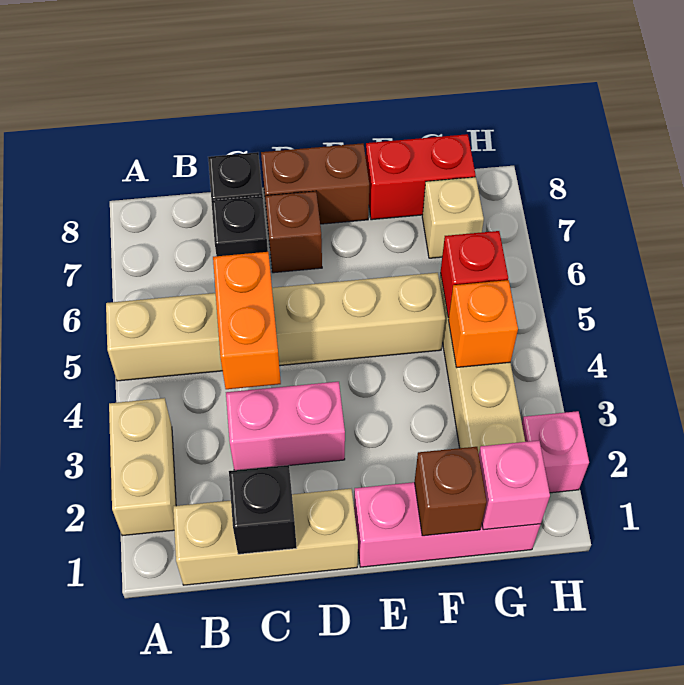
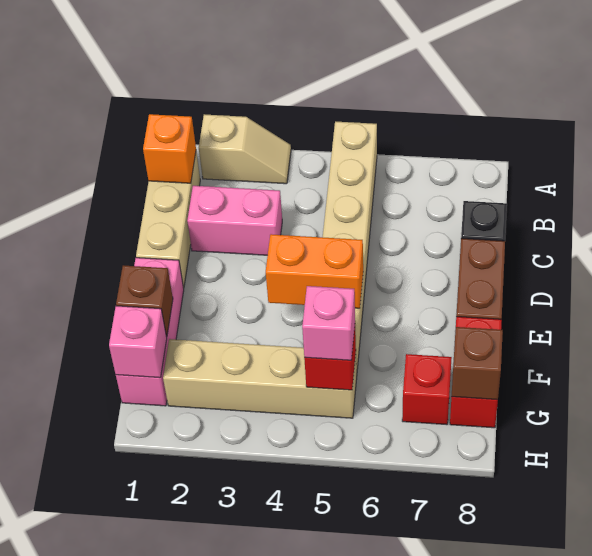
tan 1x2 brick [109,398,176,536] -> tan 1x2 slope [199,114,291,184]
black 1x1 brick [229,465,297,554] -> none
pink 1x2 brick [226,382,345,470] -> pink 1x2 brick turned to [187,186,282,255]
orange 1x2 brick [213,252,281,389] -> orange 1x2 brick moved to [266,234,363,308]
black 1x1 brick [211,196,268,256] -> none
brown 1x1 brick [265,191,322,273] -> brown 1x1 brick moved to [452,327,503,400]
orange 1x1 brick [448,280,518,368] -> orange 1x1 brick moved to [143,114,196,183]
tan 1x1 brick [422,177,484,258] -> red 1x1 brick [402,354,452,425]
pink 1x1 brick [522,411,589,493] -> pink 1x1 brick moved to [302,286,355,360]

